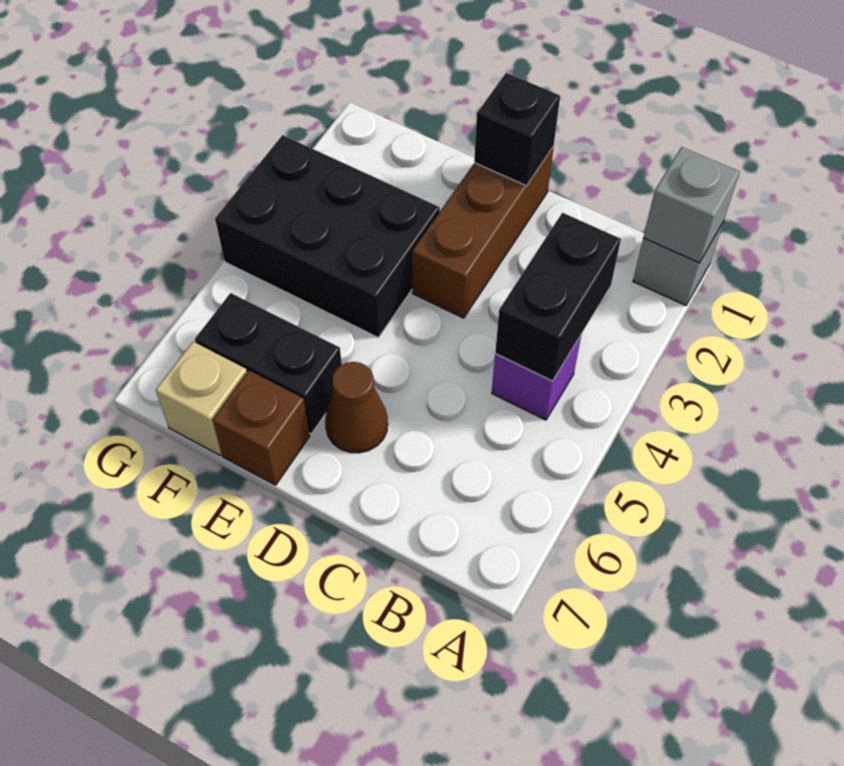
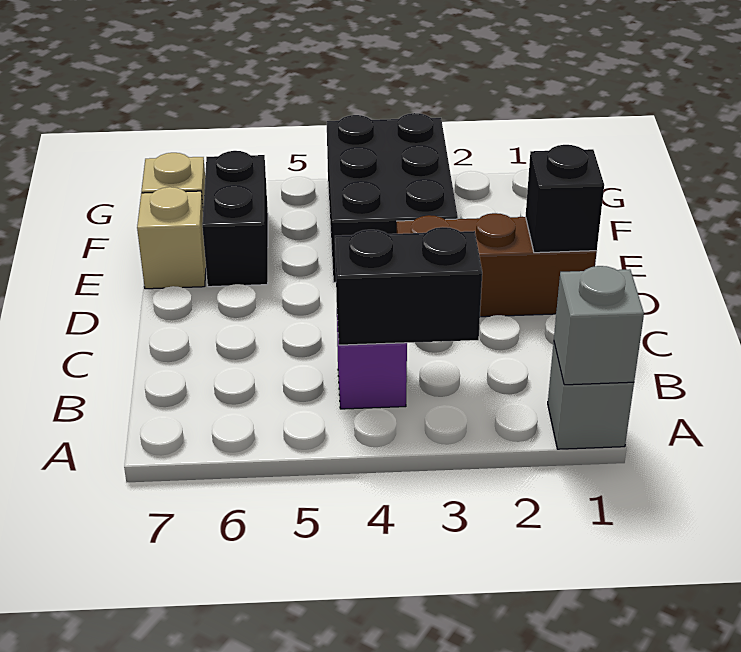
brown 1x1 cone [325,362,388,453] -> none
brown 1x1 brick [212,371,310,485] -> tan 1x1 brick [137,187,206,289]

